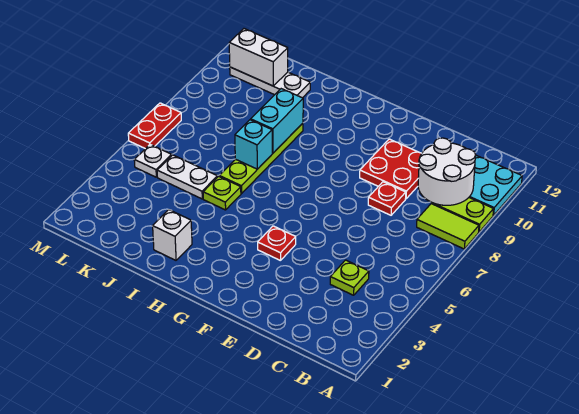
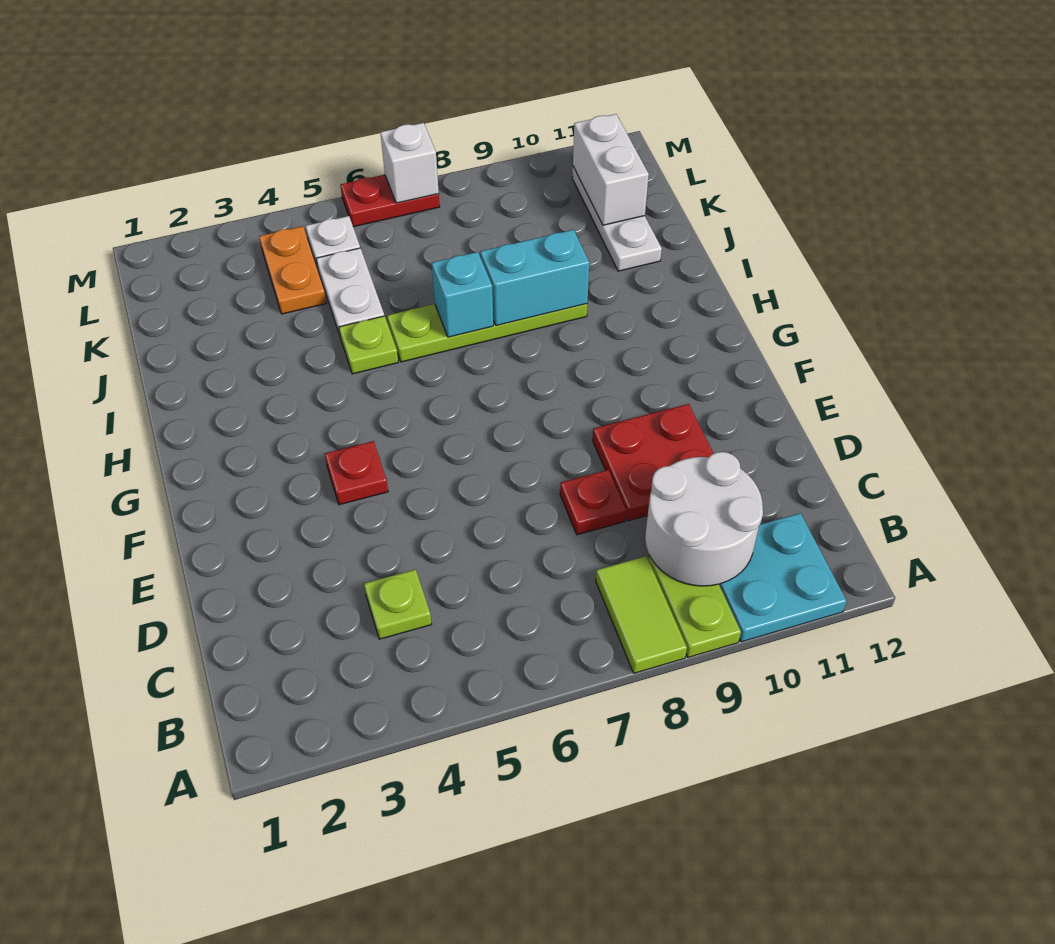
white 1x1 brick [153,210,192,260] -> white 1x1 brick moved to [380,123,439,203]
none -> orange 1x2 plate [259,226,326,314]

